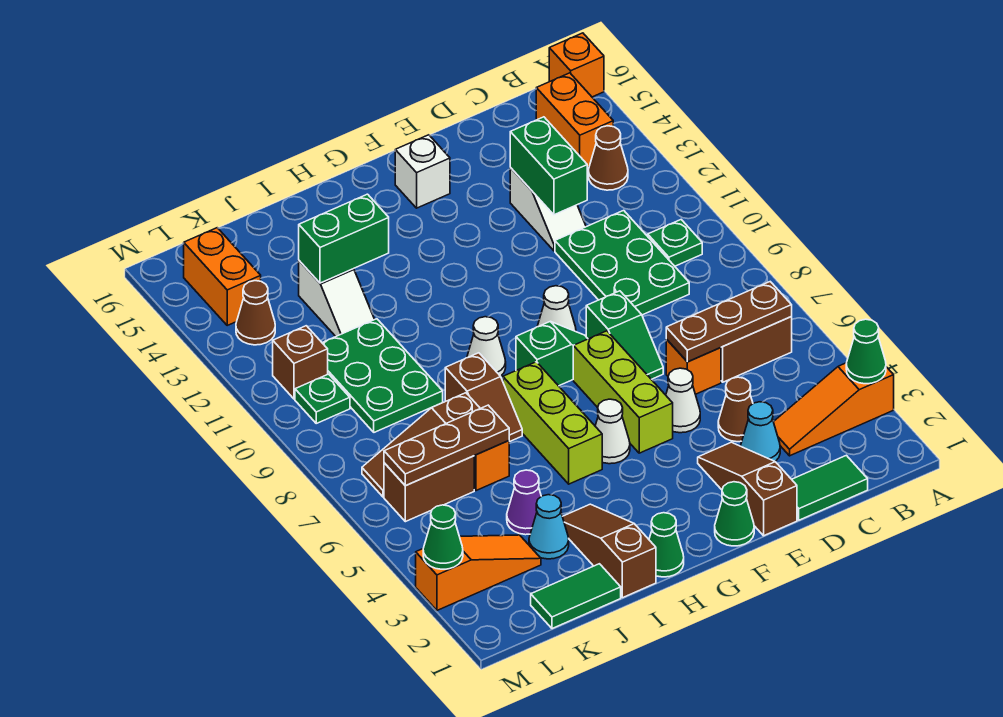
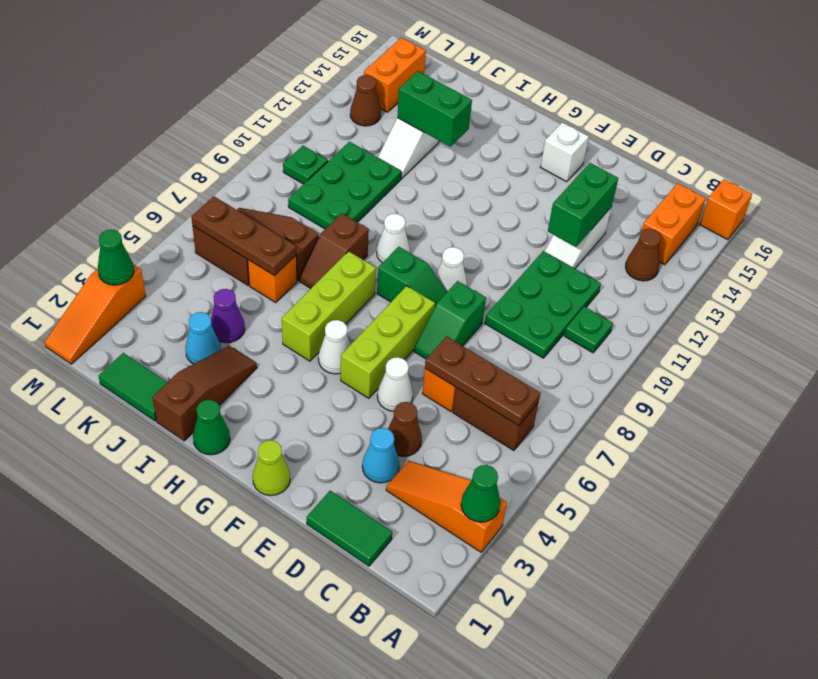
brown 1x3 slope [698,442,797,536] -> none
green 1x1 cone [715,482,754,546] -> lime 1x1 cone [253,440,290,496]
orange 1x3 slope [416,535,541,610] -> orange 1x3 slope turned to [45,264,146,364]
brown 1x1 brick [273,326,328,399] -> none

